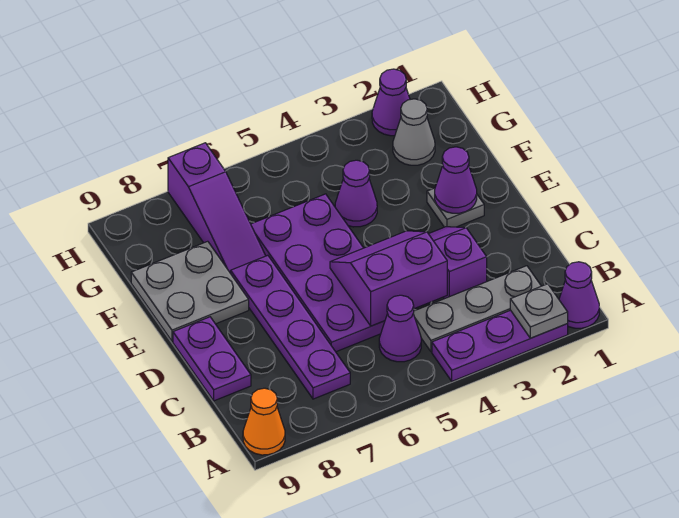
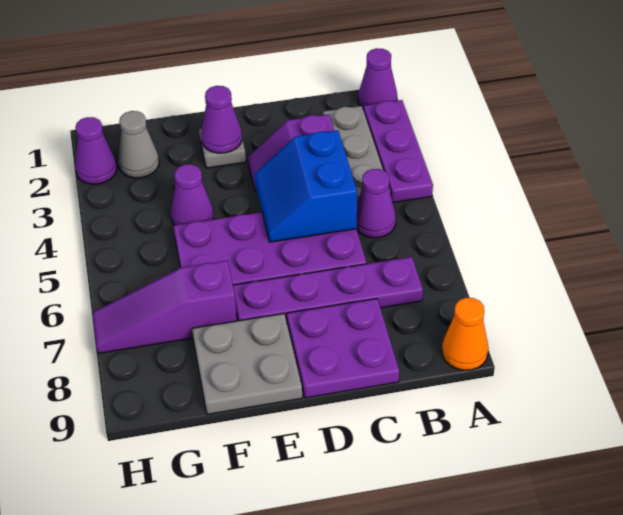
grey 1x1 plate [510,284,568,338] -> none
purple 2x2 slope [330,231,447,326] -> blue 2x2 slope [254,130,357,242]
purple 1x2 plate [173,317,251,401] -> purple 2x2 plate [287,299,399,398]
purple 1x3 slope [168,143,266,273] -> purple 1x3 slope turned to [92,261,237,353]

